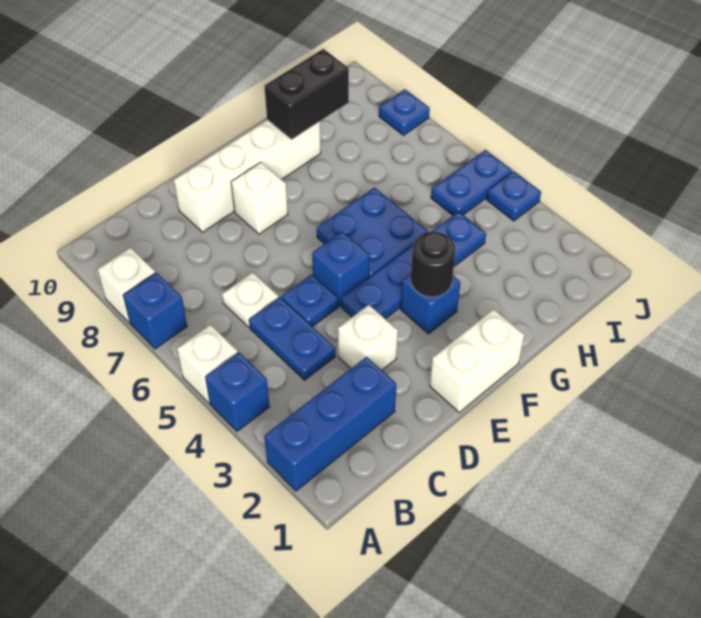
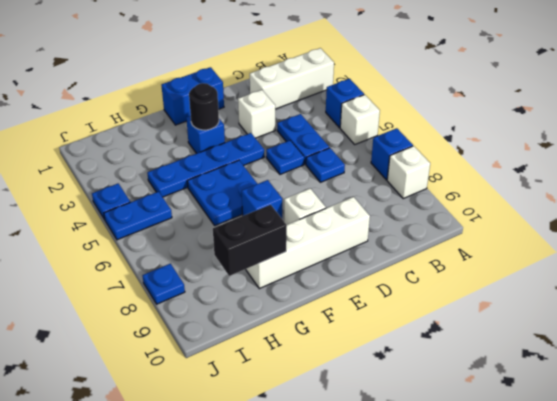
blue 1x3 brick [264,357,396,491] -> white 1x3 brick [249,48,334,109]
white 1x1 plate [222,272,279,327] -> blue 1x1 plate [306,148,345,182]
white 1x2 brick [430,309,524,412] -> blue 1x2 brick [161,67,224,125]
blue 1x1 brick [312,231,370,306] -> blue 1x1 brick moved to [242,180,282,218]

